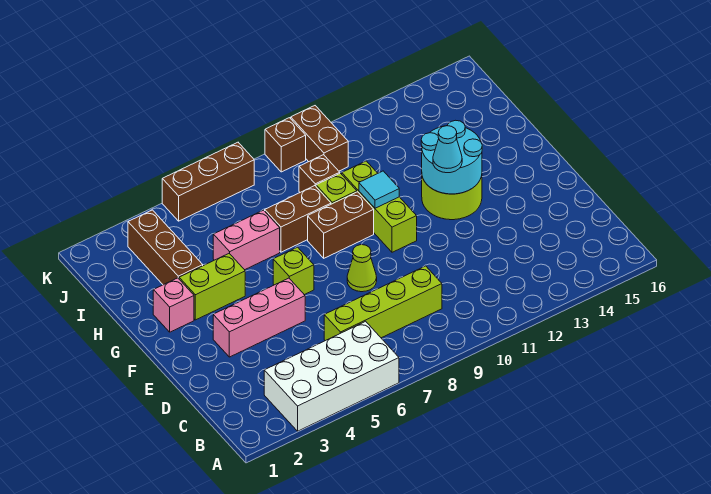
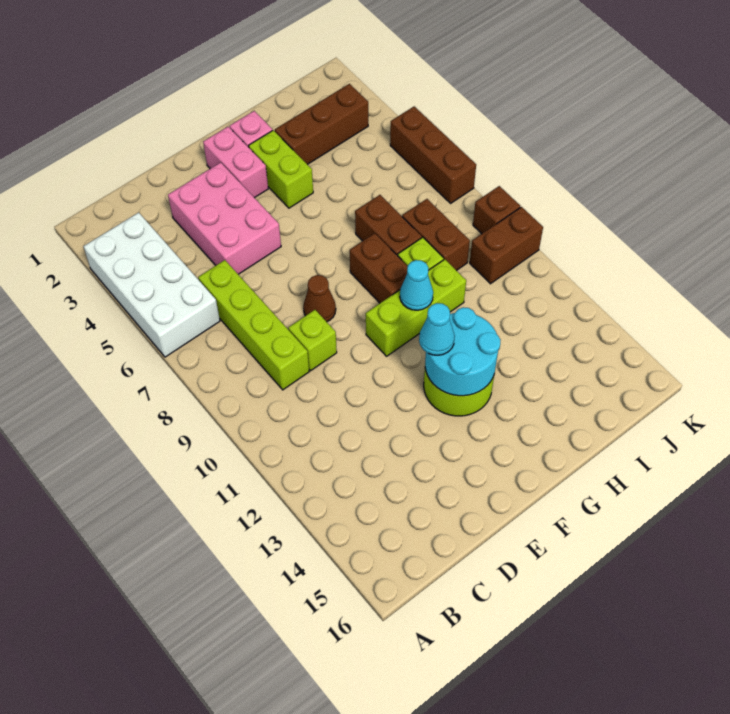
pink 1x3 brick [213,278,305,357] -> pink 2x3 brick [168,162,281,274]
lime 1x1 cone [347,245,377,292] -> brown 1x1 cone [303,275,336,322]
lime 1x1 brick [273,247,314,295] -> lime 1x1 brick moved to [288,310,337,371]
cyan 1x1 tile [359,171,399,208] -> cyan 1x1 cone [400,260,433,310]
pink 1x2 brick [213,210,280,270] -> pink 1x2 brick moved to [203,127,268,198]
brown 1x1 brick [299,155,340,192] -> brown 1x2 brick [402,199,470,271]

